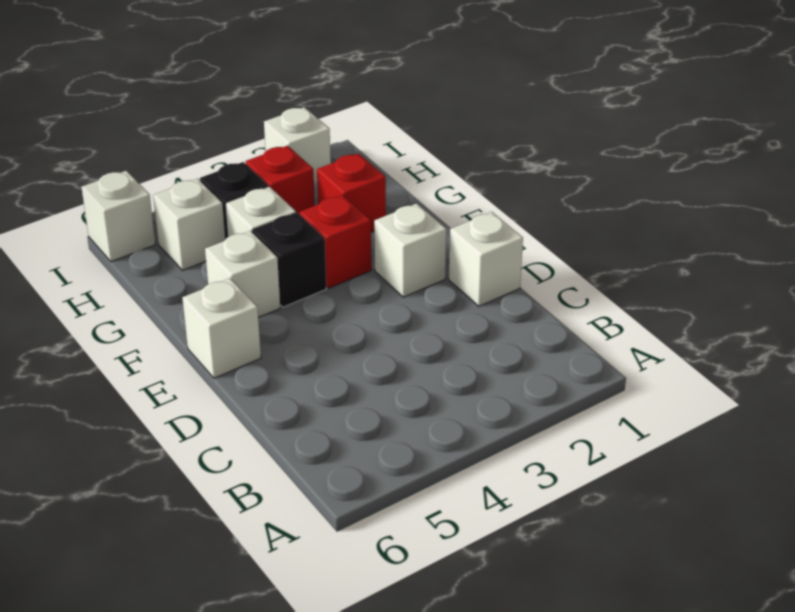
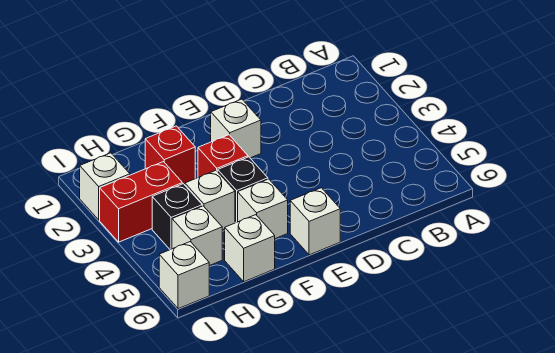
white 1x1 brick [449,212,523,306] -> white 1x1 brick moved to [225,215,275,282]
red 1x1 brick [245,146,315,215] -> red 1x2 brick [100,162,182,242]

